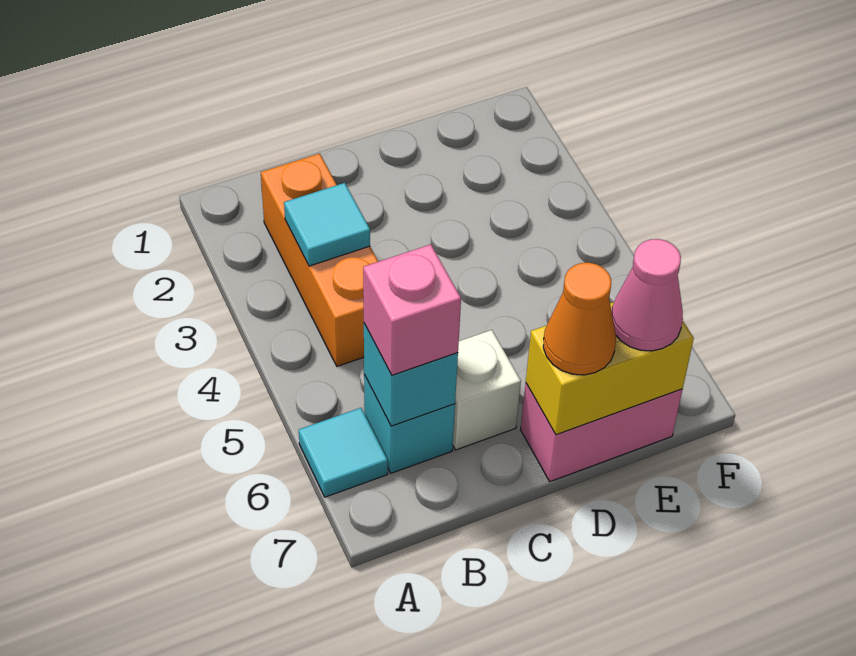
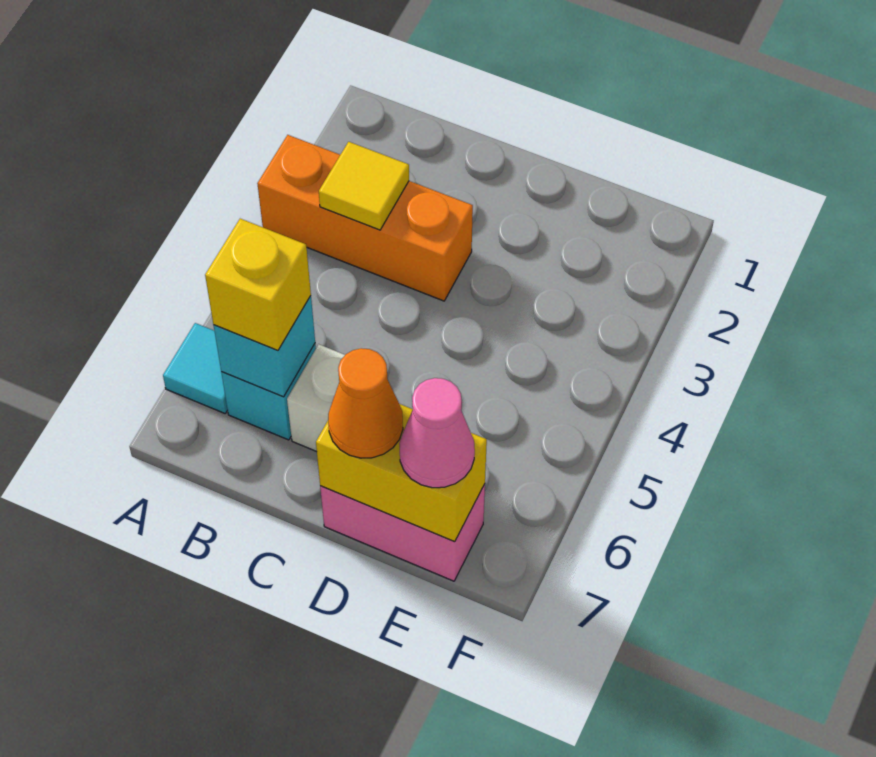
orange 1x3 brick [261,153,378,366] -> orange 1x3 brick turned to [257,135,473,301]
cyan 1x1 tile [284,183,370,266] -> yellow 1x1 tile [319,142,409,230]
pink 1x1 brick [363,244,461,375] -> yellow 1x1 brick [205,219,311,350]

